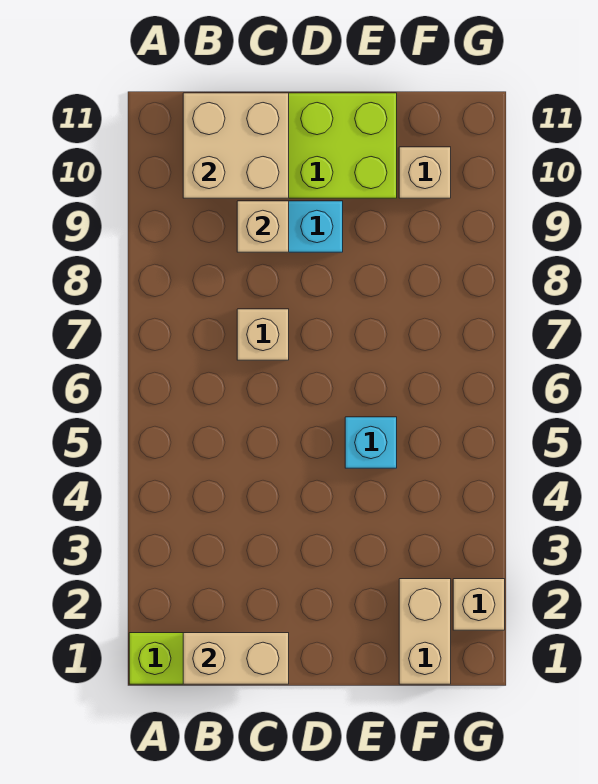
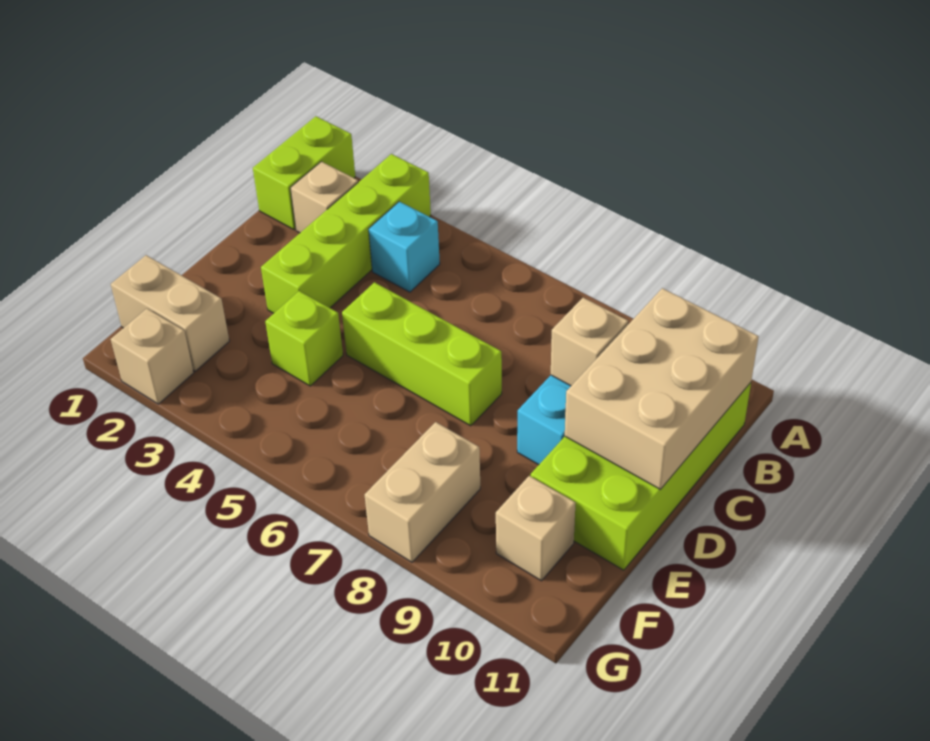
none -> lime 1x4 brick [261,154,431,313]
tan 1x2 brick [183,633,289,684] -> tan 1x2 brick moved to [365,422,480,562]
tan 2x2 brick [183,93,289,198] -> tan 2x3 brick [565,288,759,489]
tan 1x1 brick [237,309,289,360] -> tan 1x1 brick moved to [290,162,358,233]
none -> lime 1x3 brick [342,282,502,426]
none -> lime 1x1 brick [265,291,343,386]
cyan 1x1 brick [345,417,397,468] -> cyan 1x1 brick moved to [369,202,440,292]

